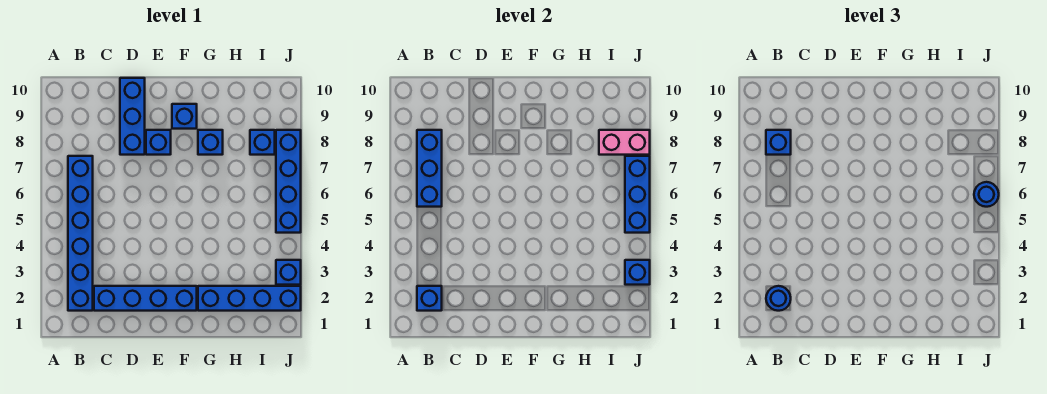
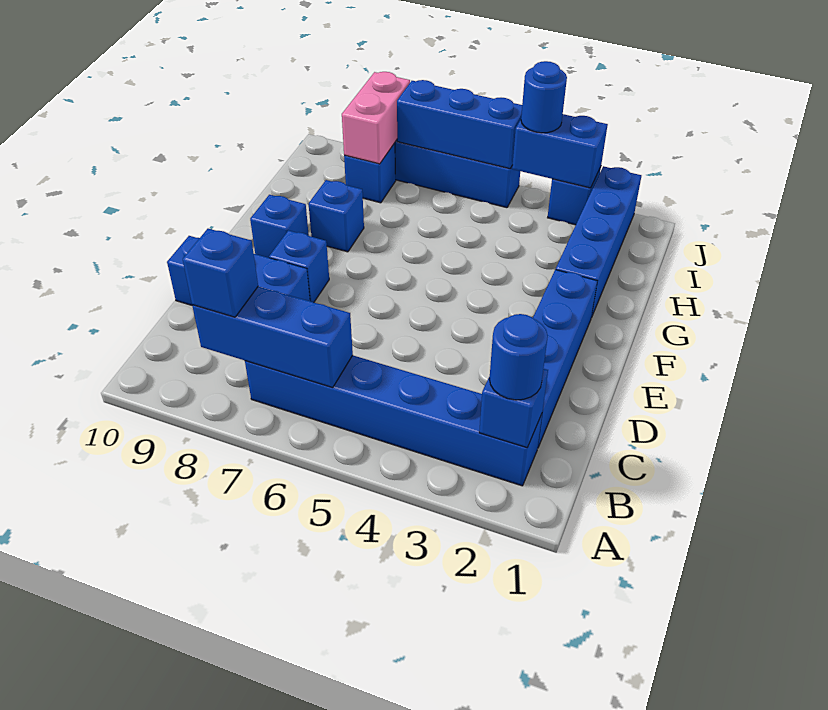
blue 1x1 brick [625,260,650,285] -> blue 1x2 brick [512,114,608,188]
blue 1x1 round brick [974,182,999,207] -> blue 1x1 round brick moved to [521,61,567,133]

